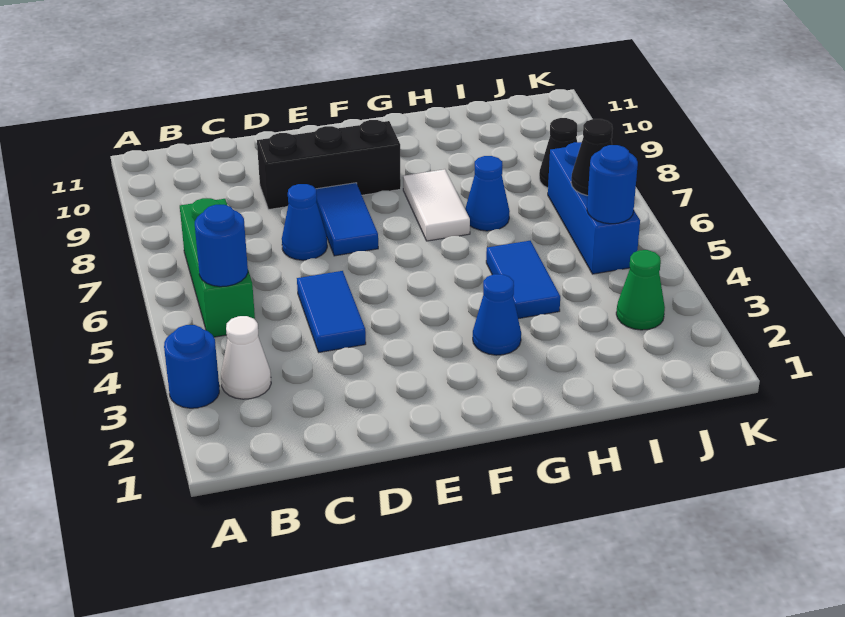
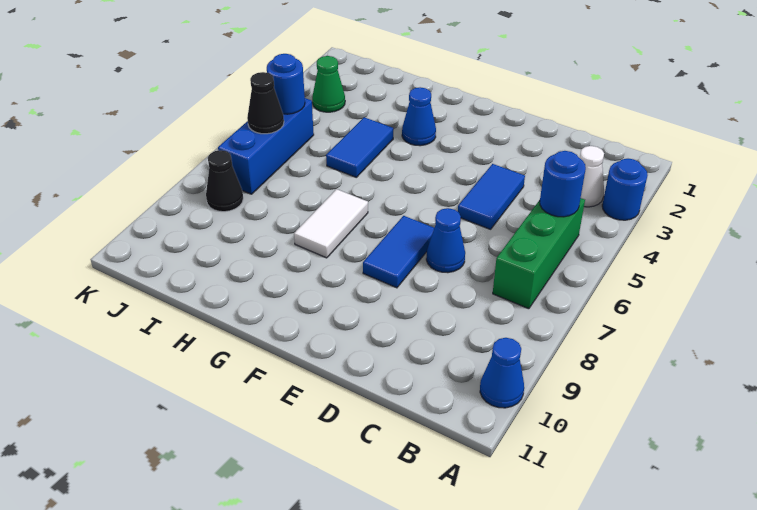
black 1x3 brick [257,120,401,209] -> none
blue 1x1 cone [465,156,510,231] -> blue 1x1 cone moved to [480,338,524,408]

